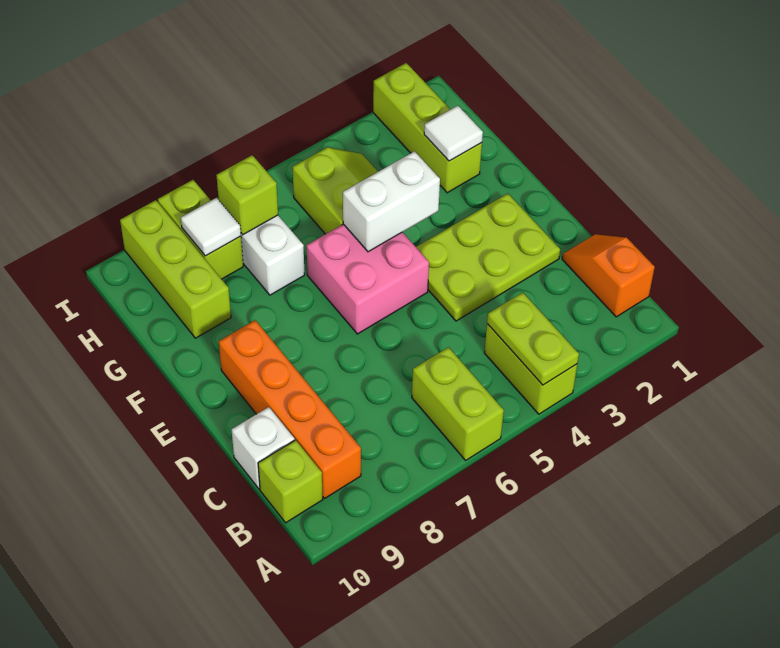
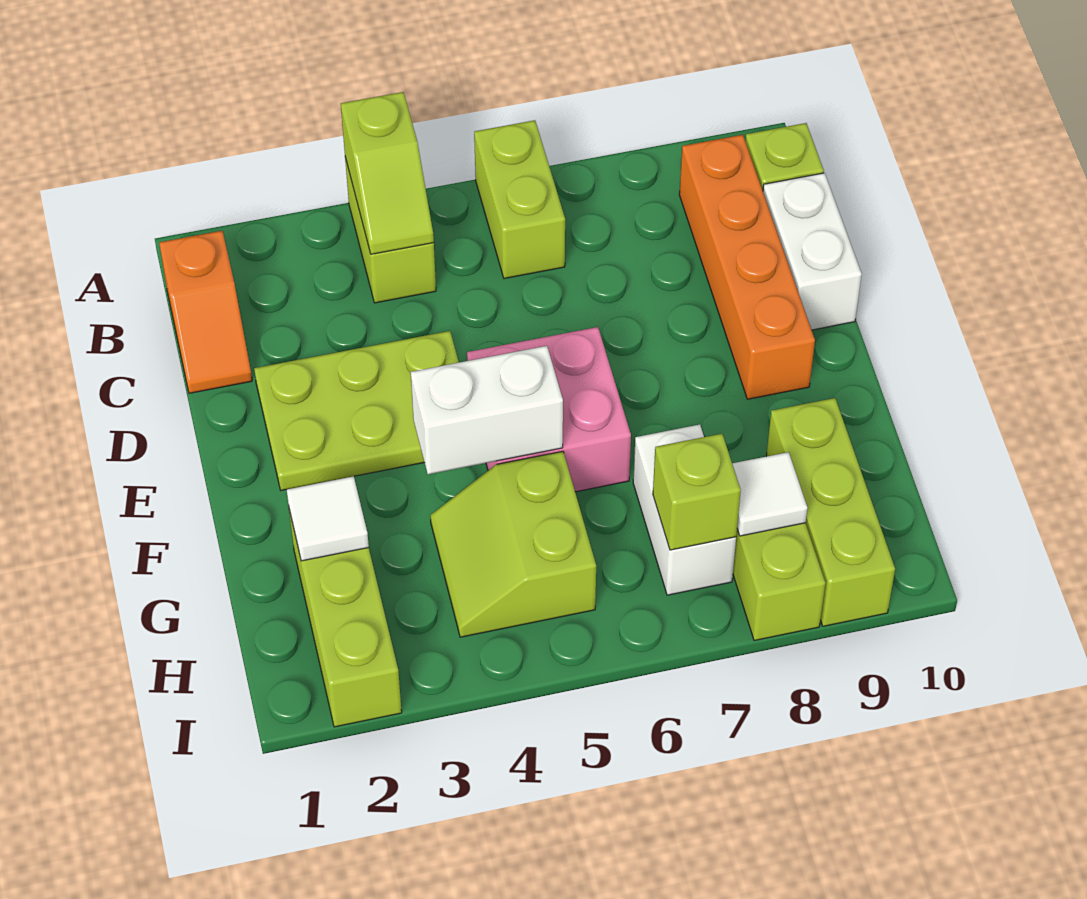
lime 1x2 plate [487,292,579,385] -> lime 1x2 slope [341,92,434,254]
white 1x1 brick [232,407,295,489] -> white 1x2 brick [763,173,862,330]

